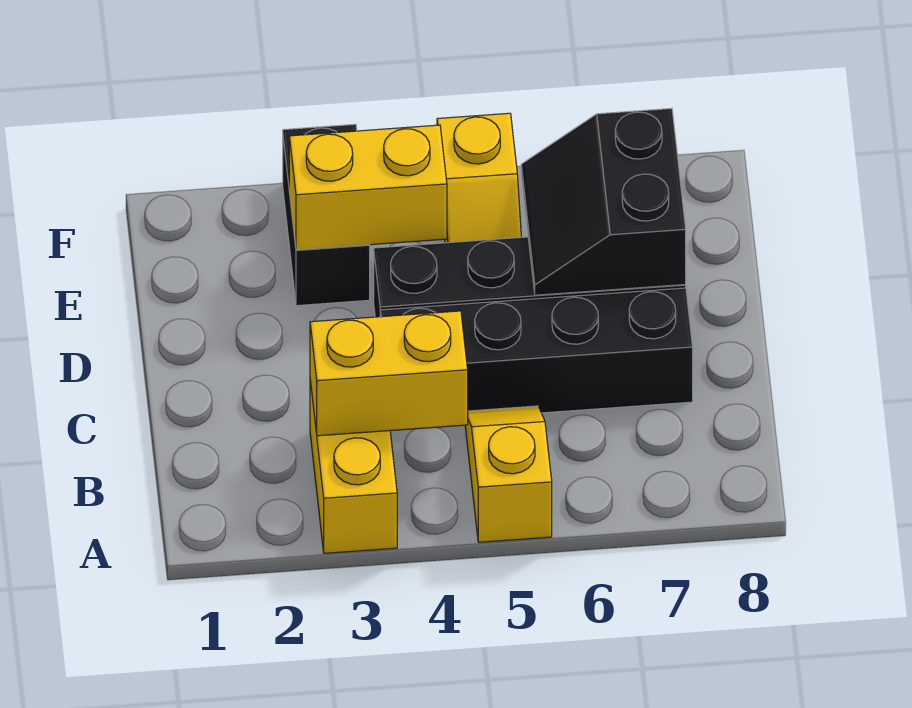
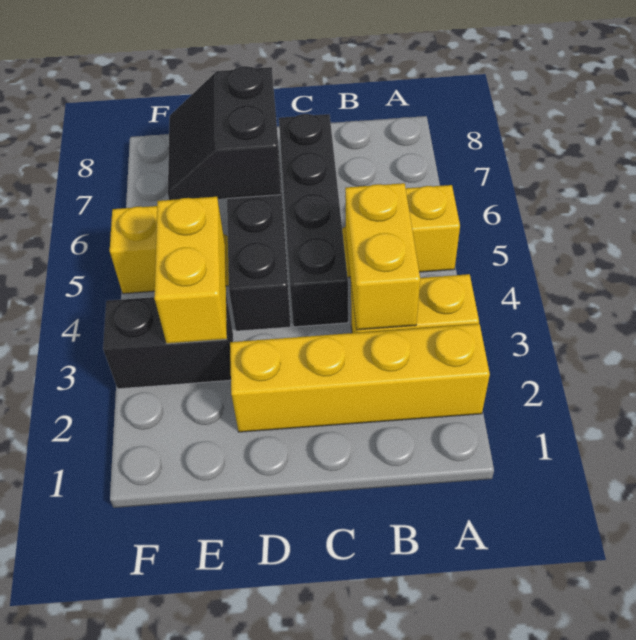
none -> yellow 1x4 brick [230,324,490,432]
black 2x2 slope [521,108,686,295] -> black 2x2 slope turned to [168,66,281,200]

